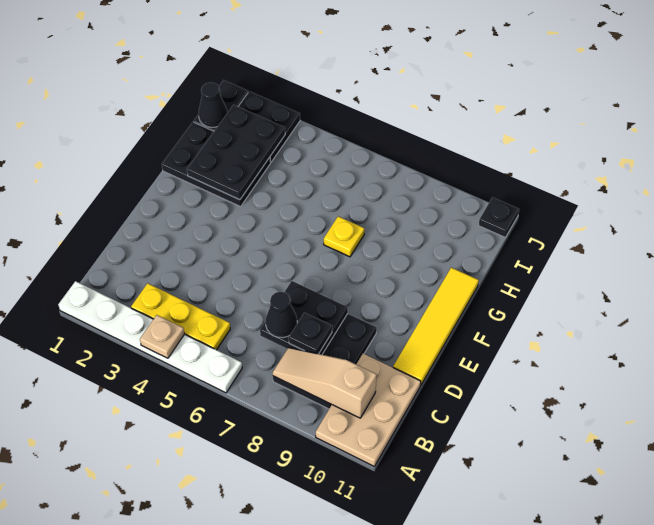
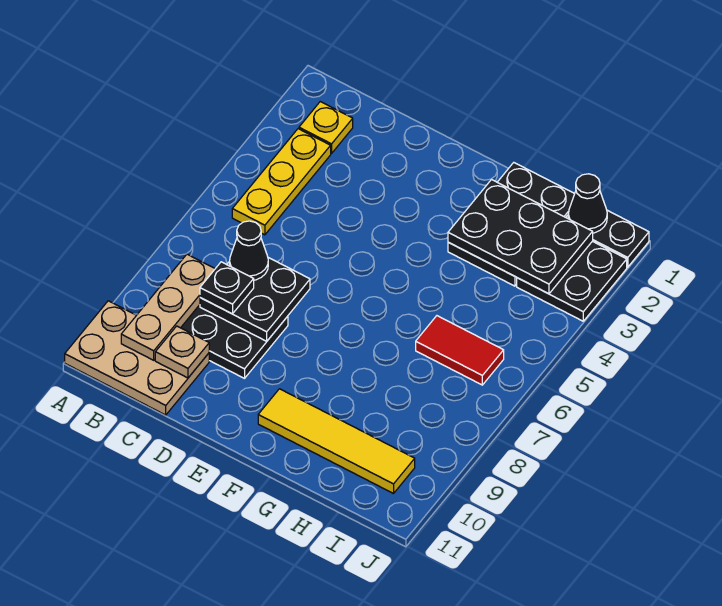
white 1x6 plate [58,281,242,393] -> none
tan 1x1 plate [140,315,184,358] -> tan 1x1 plate moved to [155,326,209,378]
tan 1x3 slope [273,348,376,418] -> tan 1x3 plate [121,254,215,360]
yellow 1x4 tile [393,267,479,386] -> yellow 1x4 tile moved to [258,389,415,494]
yellow 1x1 plate [324,216,364,257] -> yellow 1x1 plate moved to [299,102,353,153]
none -> red 1x2 tile [416,316,504,385]
black 1x1 plate [479,197,519,237] -> none

